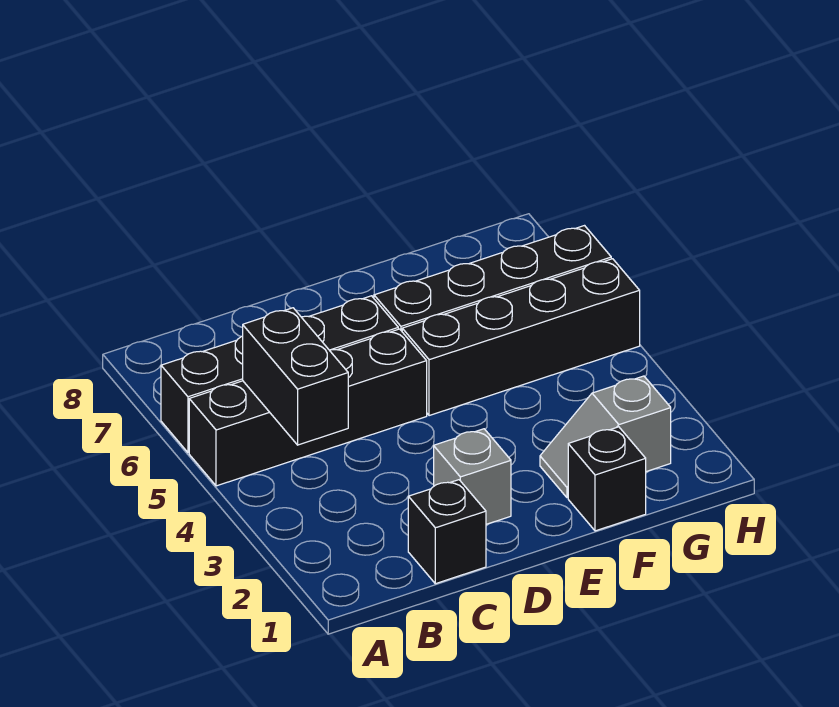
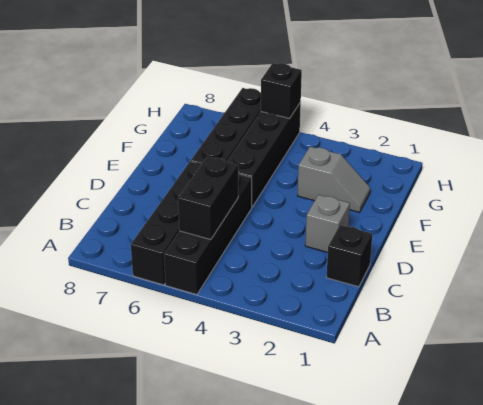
black 1x2 brick [243,308,348,445] -> black 1x2 brick turned to [178,157,238,240]
black 1x1 brick [568,427,646,531] -> black 1x1 brick moved to [261,63,302,118]
grey 1x2 slope [540,376,671,498] -> grey 1x2 slope turned to [298,147,370,212]

